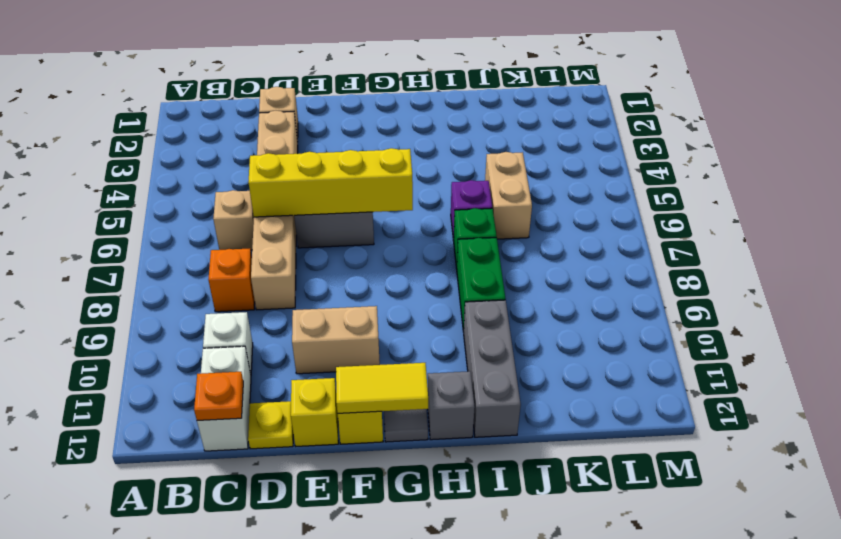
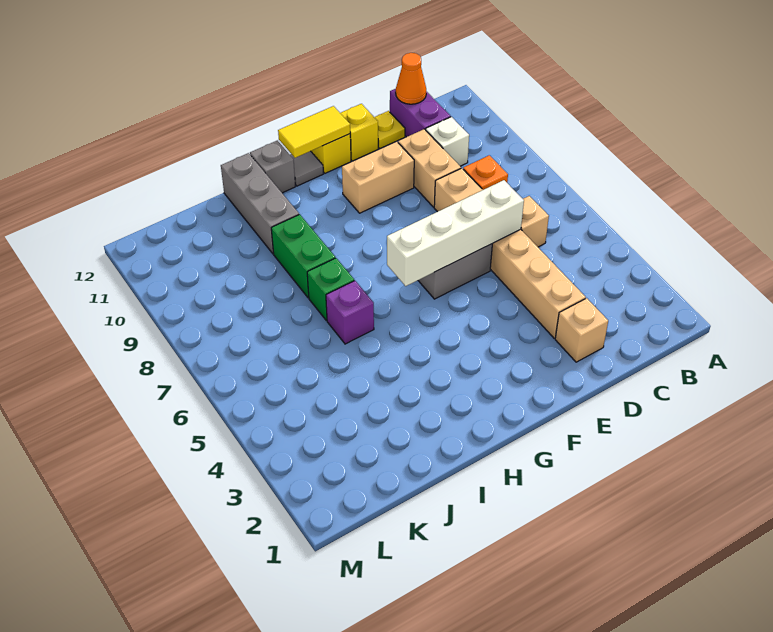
white 1x2 brick [197,346,251,451] -> purple 1x2 brick [390,89,451,137]
orange 1x1 plate [194,372,243,420] -> orange 1x1 cone [396,53,426,104]
yellow 1x4 brick [248,148,413,217] -> white 1x4 brick [387,180,524,286]
tan 1x2 brick [485,152,532,239] -> tan 1x2 brick moved to [398,129,461,207]

